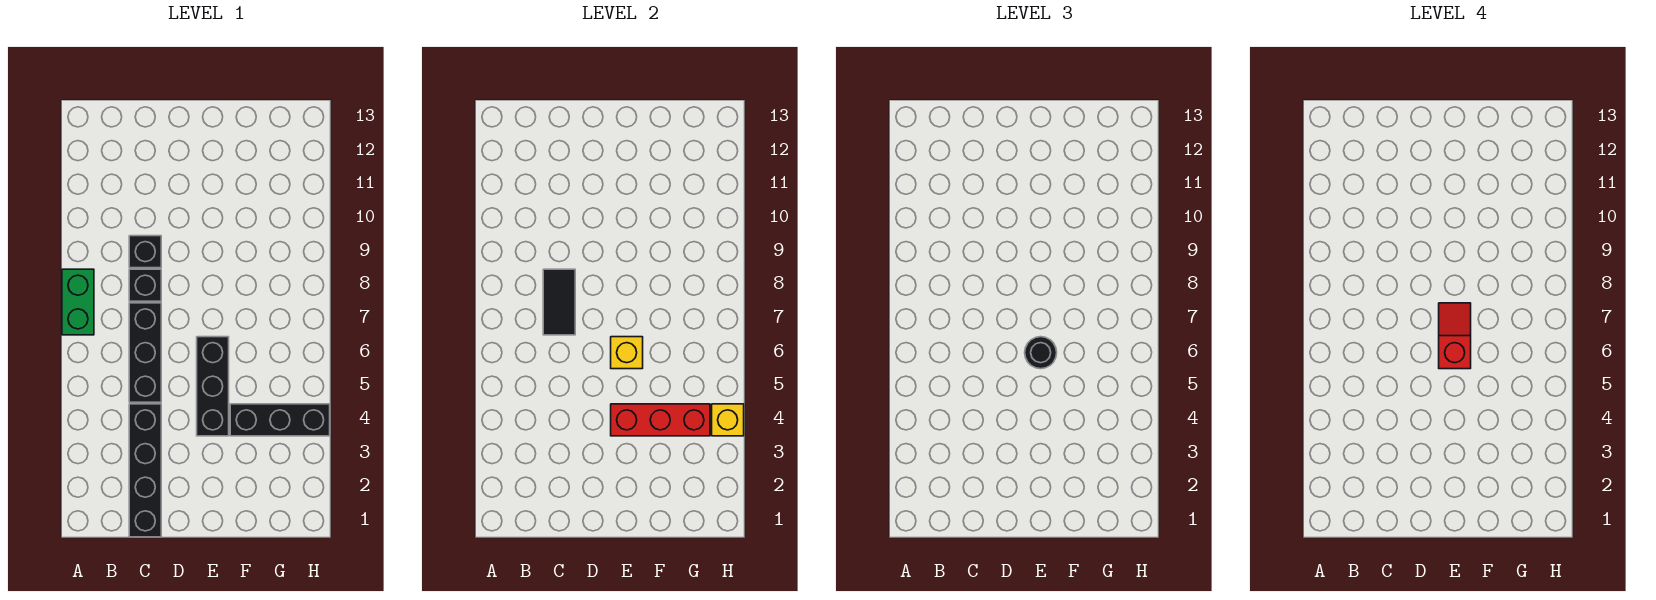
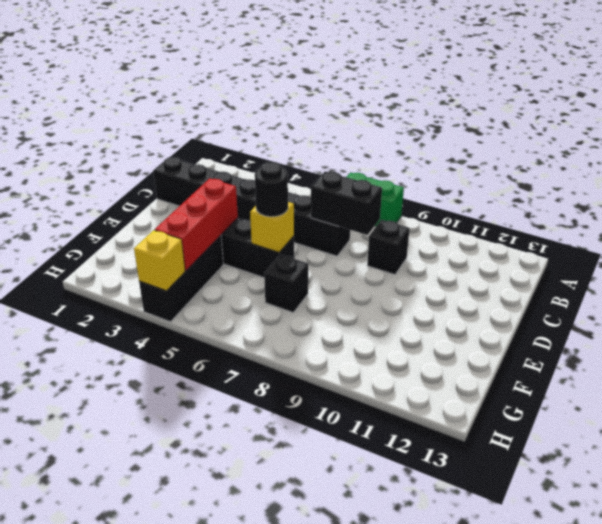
black 1x2 tile [543,269,575,335] -> black 1x2 brick [311,171,382,235]
black 1x1 brick [129,269,161,301] -> black 1x1 brick moved to [264,254,308,312]
red 1x2 slope [1439,303,1471,369] -> none

